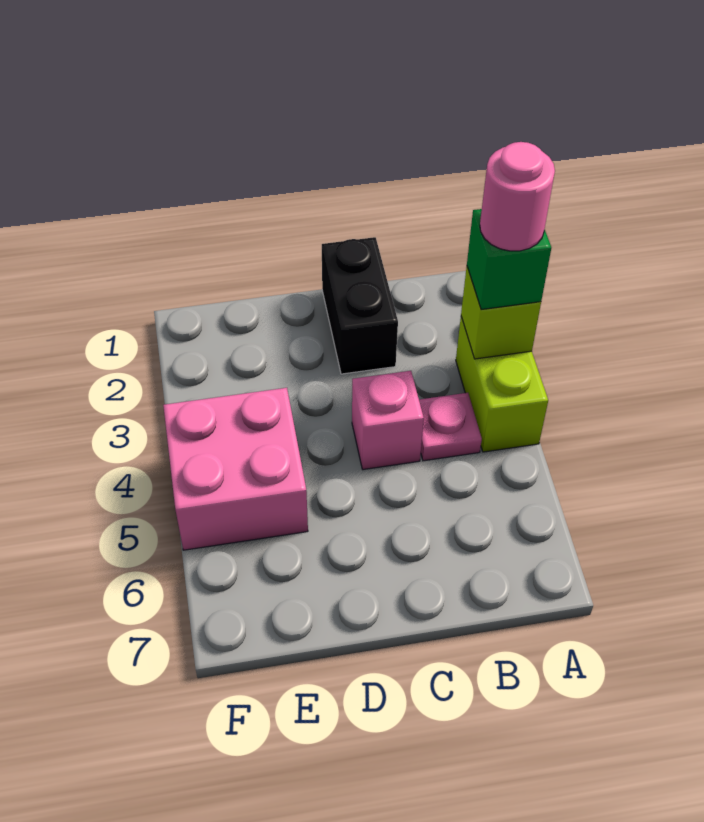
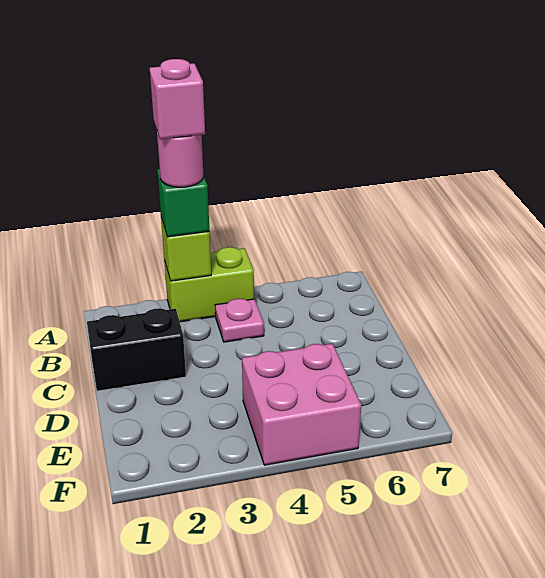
pink 1x1 brick [352,371,424,470] -> pink 1x1 brick moved to [150,59,205,139]

